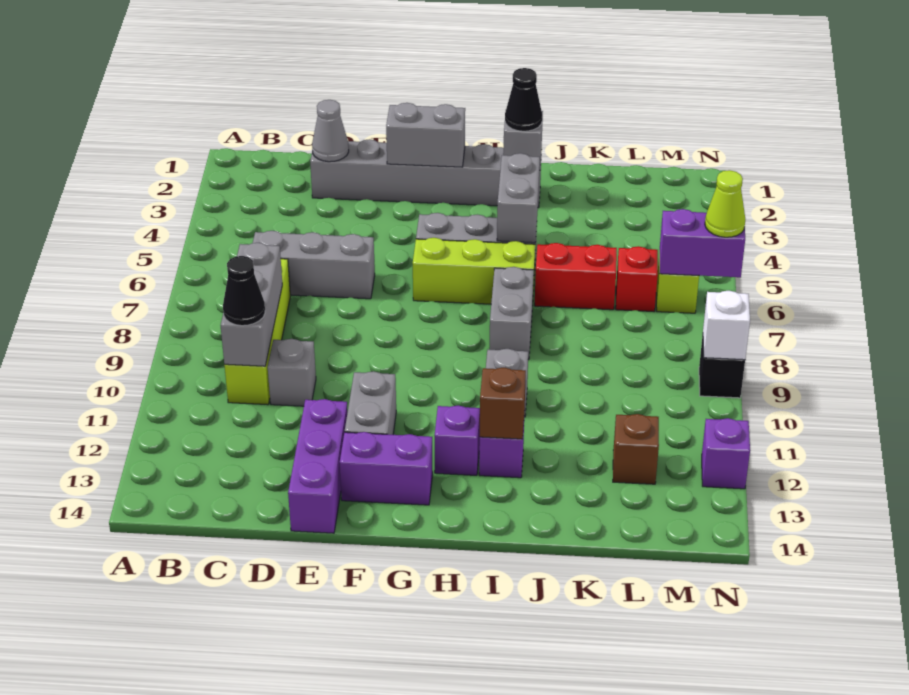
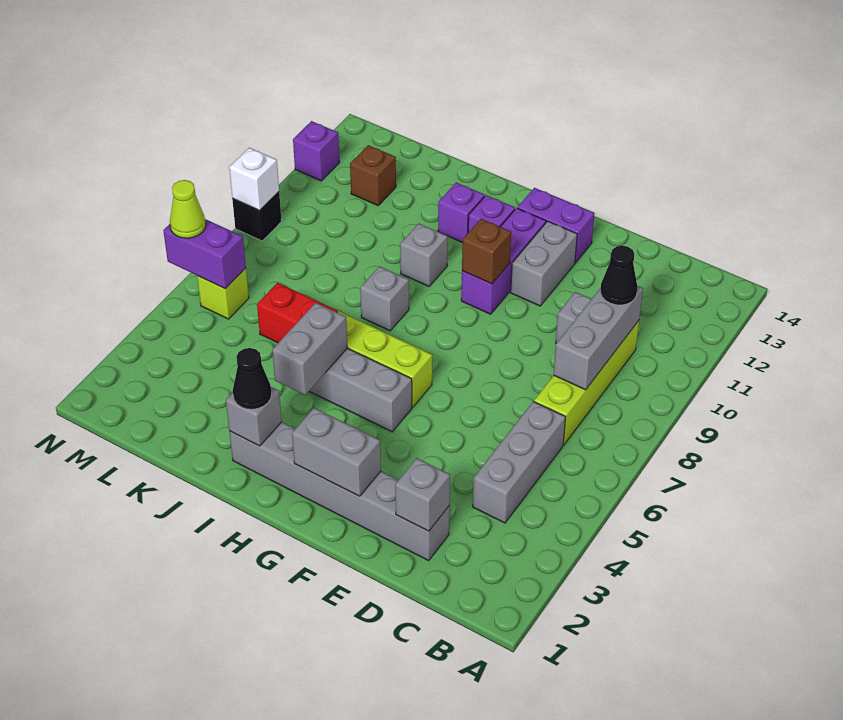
grey 1x3 brick [253,231,375,299] -> grey 1x3 brick turned to [473,402,566,523]
grey 1x1 cone [312,100,349,162] -> grey 1x1 brick [395,458,450,531]
purple 1x3 brick [288,399,348,533] -> purple 1x3 brick moved to [461,208,546,314]
grey 1x2 brick [489,267,534,360] -> grey 1x1 brick [360,266,409,331]
brown 1x1 brick [480,368,526,439] -> brown 1x1 brick moved to [462,219,511,284]
red 1x1 brick [616,246,658,311] -> none

